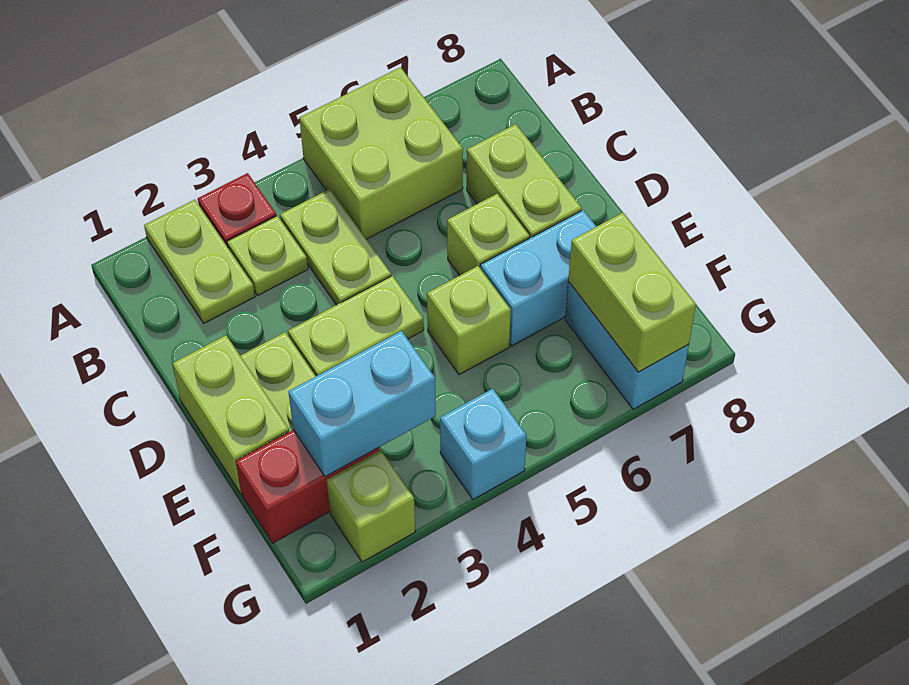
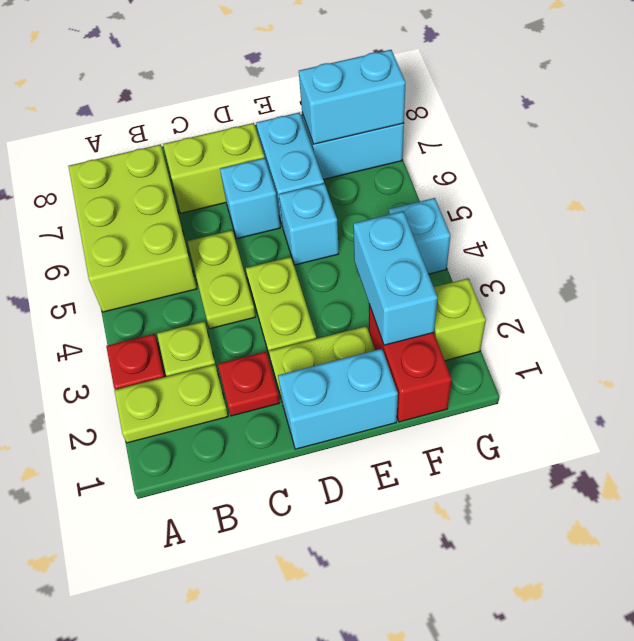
lime 2x2 brick [300,67,463,239] -> lime 2x3 brick [68,144,197,312]
lime 1x2 plate [280,189,391,305] -> lime 1x2 plate turned to [188,230,256,329]
none -> red 1x1 plate [218,352,280,416]
lime 1x2 brick [172,335,289,493] -> cyan 1x2 brick [278,349,398,449]
lime 1x1 brick [447,194,529,276] -> cyan 1x1 brick [220,158,280,239]
lime 1x1 brick [427,266,511,375] -> cyan 1x1 brick [279,183,339,265]
lime 1x2 brick [568,213,696,372] -> cyan 1x2 brick [299,50,406,144]

